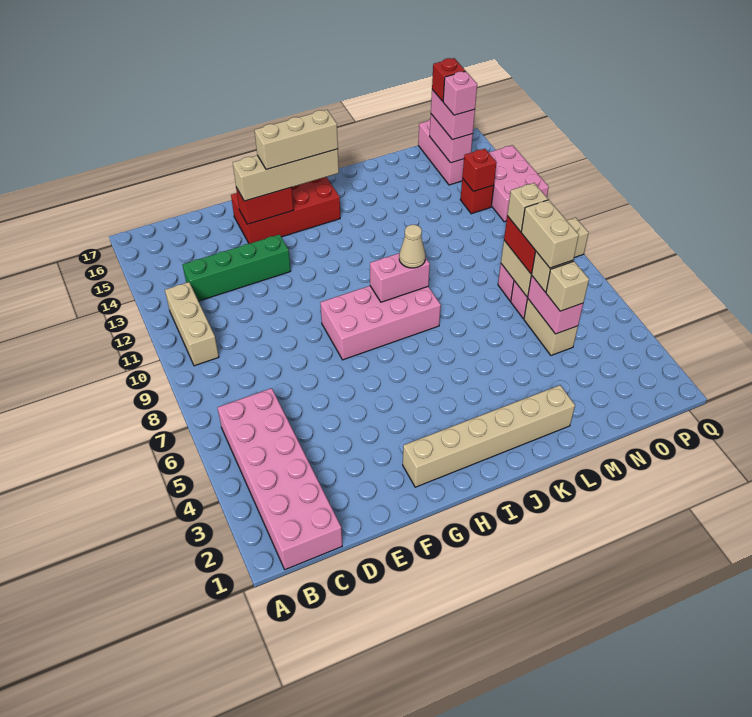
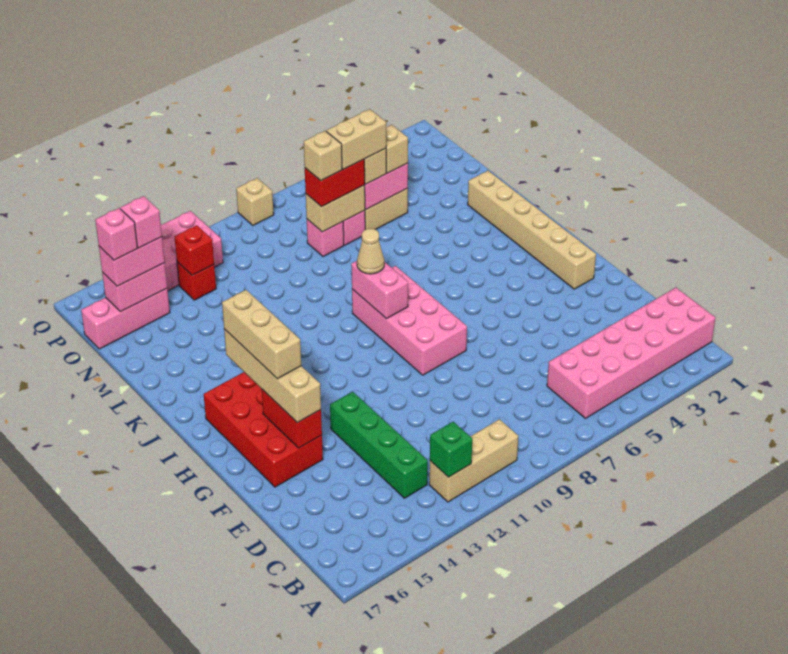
none -> green 1x1 brick [430,422,472,477]
red 1x1 brick [432,58,465,101] -> pink 1x1 brick [95,208,138,260]

